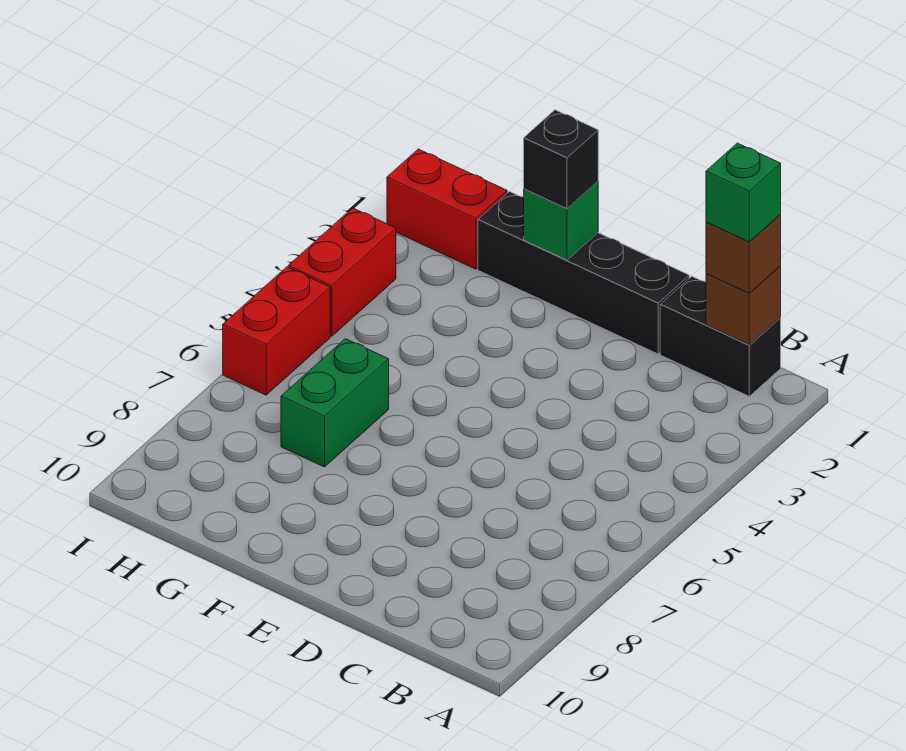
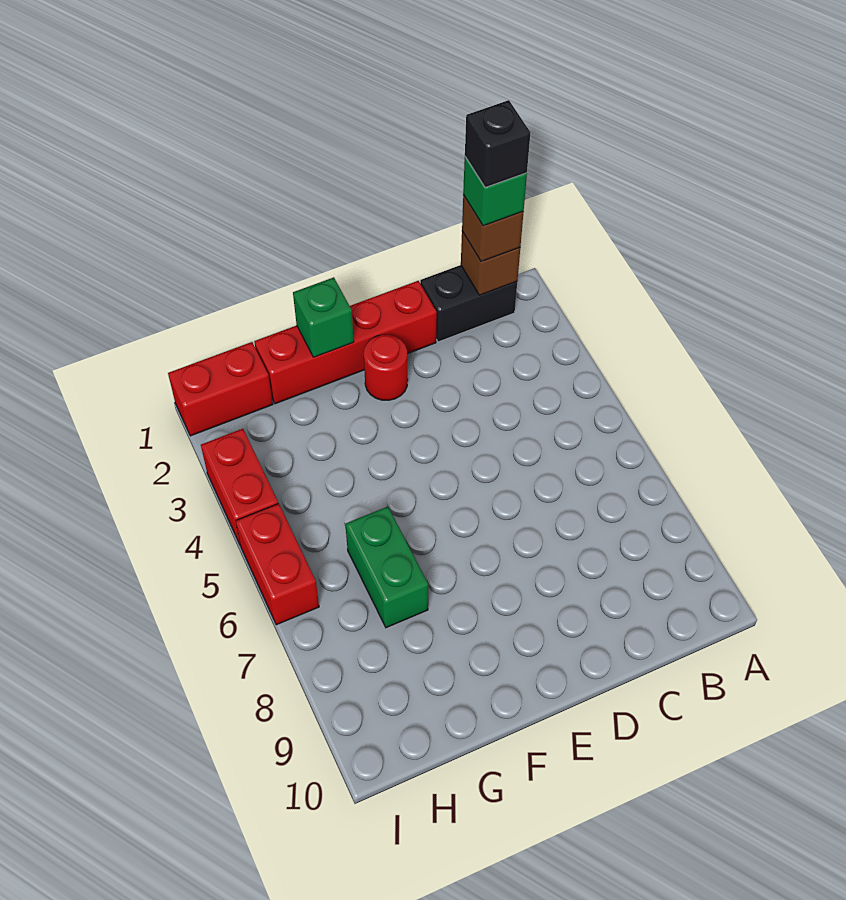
black 1x4 brick [478,192,689,354] -> red 1x4 brick [254,281,437,404]
none -> red 1x1 round brick [364,335,408,400]
black 1x1 brick [524,110,598,209] -> black 1x1 brick moved to [465,100,531,188]

